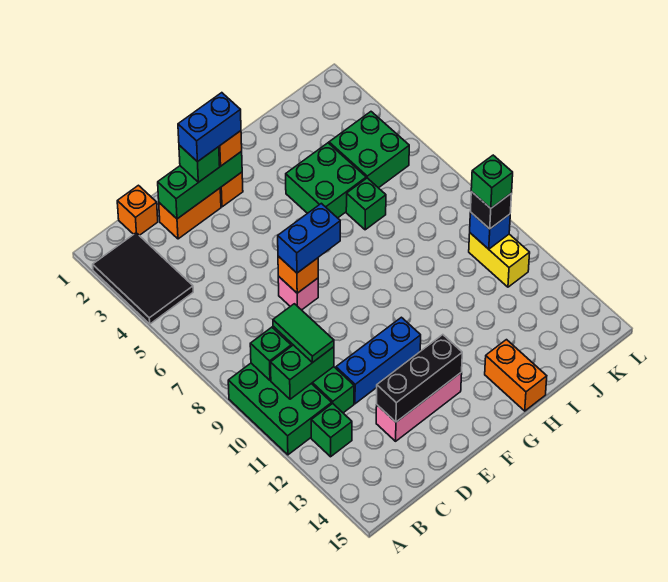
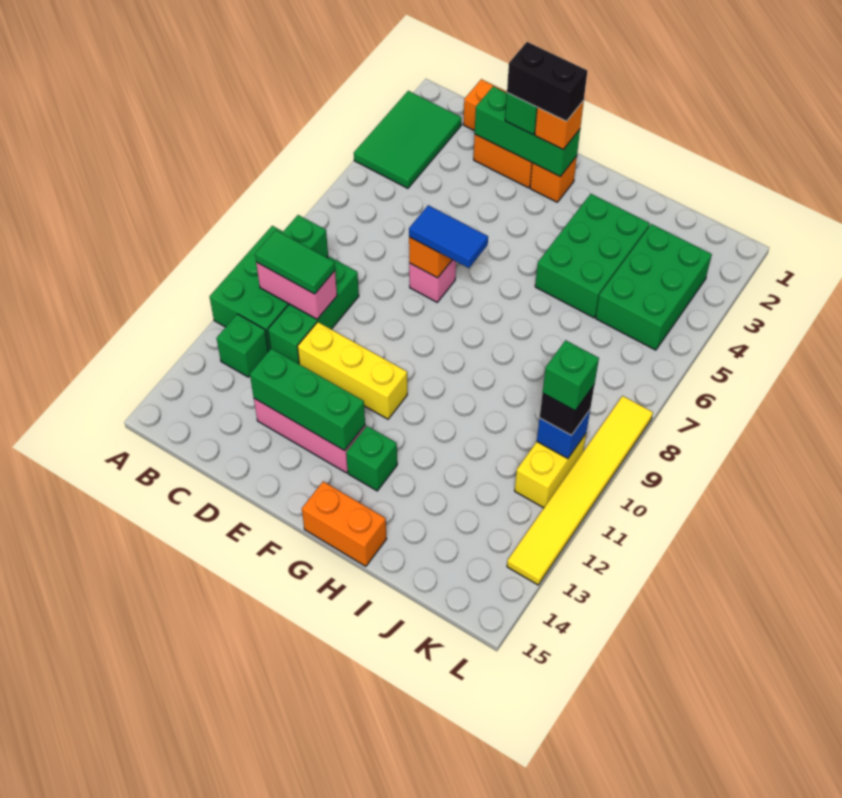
black 2x3 tile [93,233,193,324] -> green 2x3 tile [354,91,462,188]
green 1x2 brick [271,345,334,399] -> pink 1x2 brick [256,262,337,319]
green 1x2 tile [273,304,334,362] -> green 1x2 tile turned to [255,230,335,294]
blue 1x3 brick [336,317,421,404] -> yellow 1x3 brick [297,322,407,419]
black 1x3 brick [377,335,462,422] -> green 1x3 brick [250,349,365,451]
blue 1x2 brick [178,93,241,162] -> black 1x2 brick [507,42,587,121]
blue 1x2 brick [278,203,340,273] -> blue 1x2 tile [409,205,488,268]
green 2x2 brick [286,143,366,218] -> green 2x3 brick [535,194,650,318]
orange 1x2 brick [485,340,547,411] -> orange 1x2 brick turned to [302,481,386,566]
green 1x1 brick [346,178,386,230] -> green 1x1 brick moved to [346,426,397,491]
green 2x2 brick [329,112,409,188] -> green 2x3 brick [596,224,712,350]
none -> yellow 1x6 tile [507,396,653,585]

